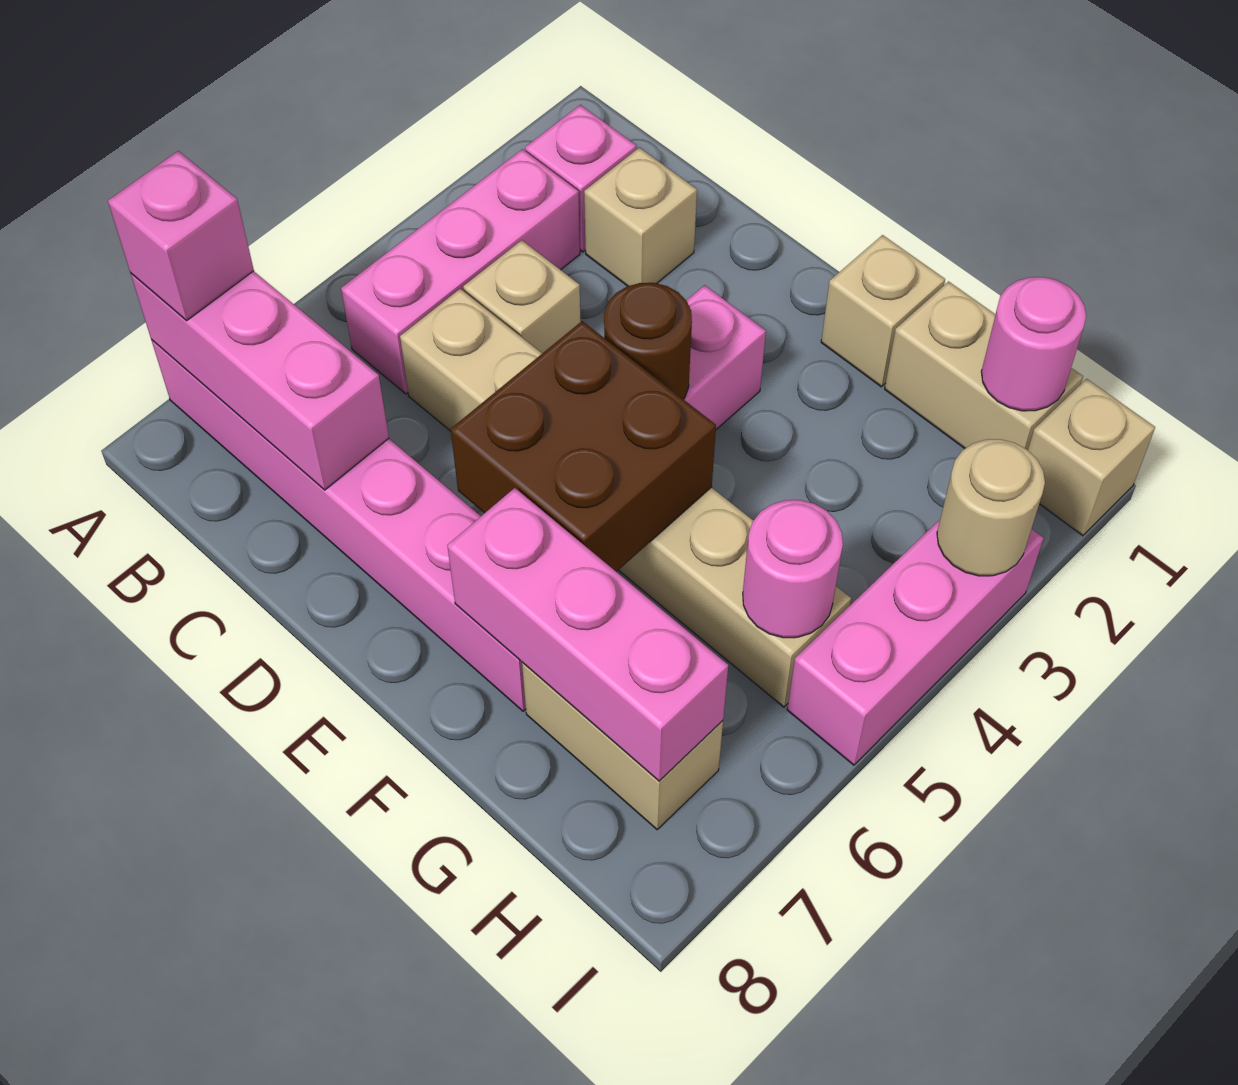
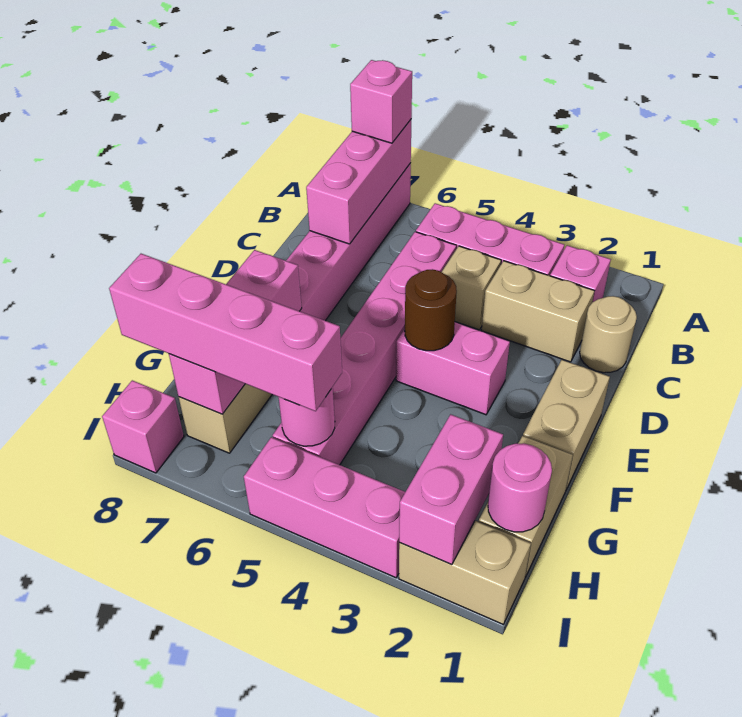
tan 1x1 brick [584,147,697,286] -> tan 1x2 brick [482,261,594,362]
tan 1x6 brick [400,289,851,707] -> pink 1x6 brick [273,232,456,465]
brown 2x2 brick [451,321,716,572] -> none
tan 1x1 brick [821,235,945,387] -> tan 1x2 brick [523,360,610,491]
none -> pink 1x2 brick [399,414,503,564]
none -> pink 1x4 brick [109,254,342,411]
tan 1x1 brick [1028,379,1155,536] -> tan 1x2 brick [399,520,531,624]
tan 1x1 round brick [937,439,1045,576] -> tan 1x1 round brick moved to [580,296,637,373]
none -> pink 1x1 brick [102,380,184,473]

